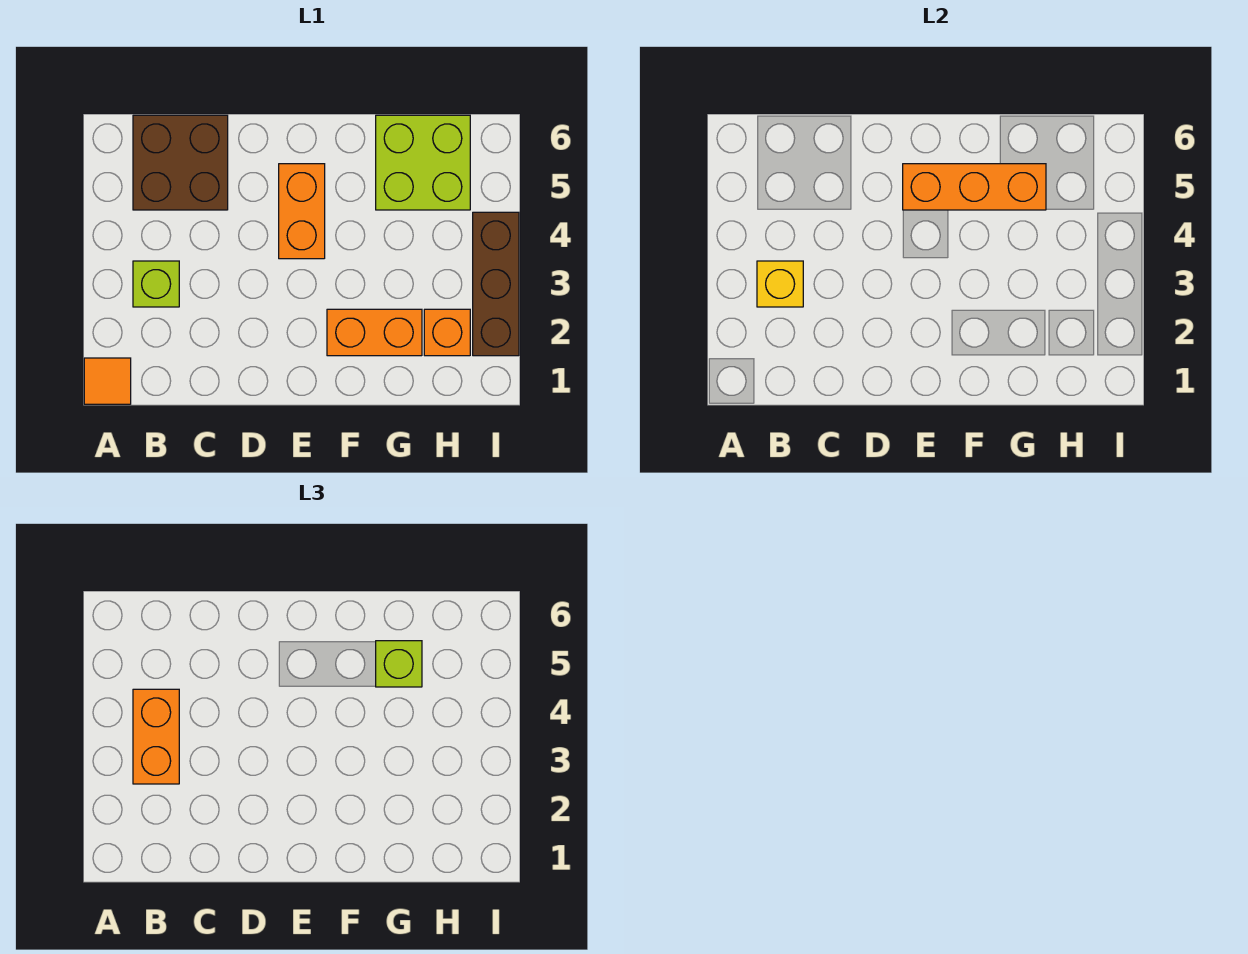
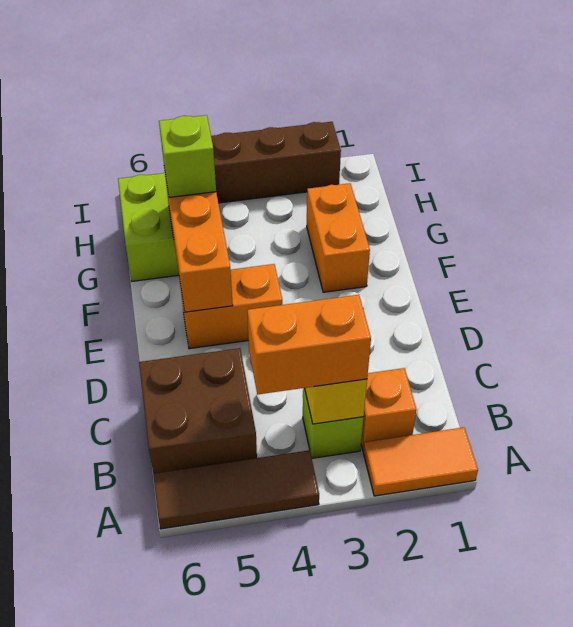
orange 1x1 tile [84,358,131,404] -> orange 1x2 tile [363,427,478,496]
none -> brown 1x3 tile [153,450,319,529]
orange 1x1 brick [424,309,470,356] -> orange 1x1 brick moved to [361,368,416,451]

